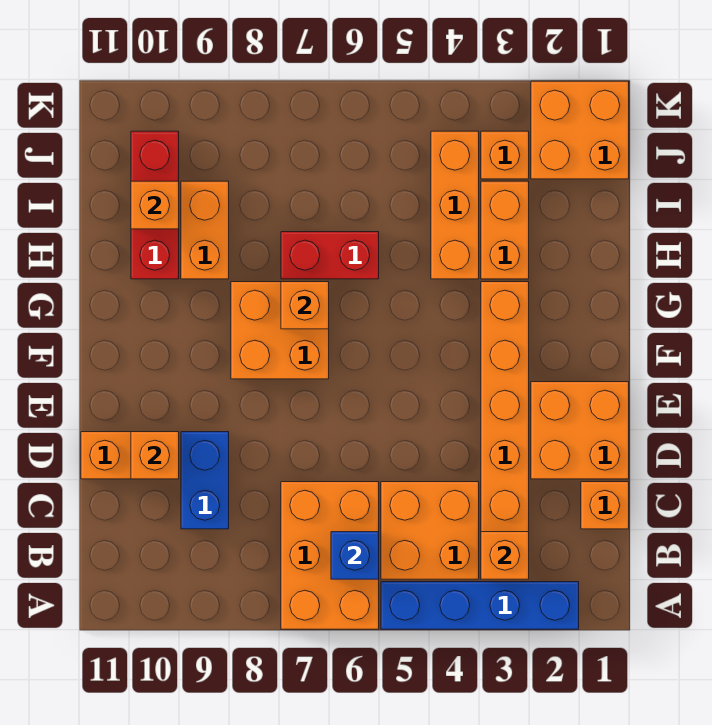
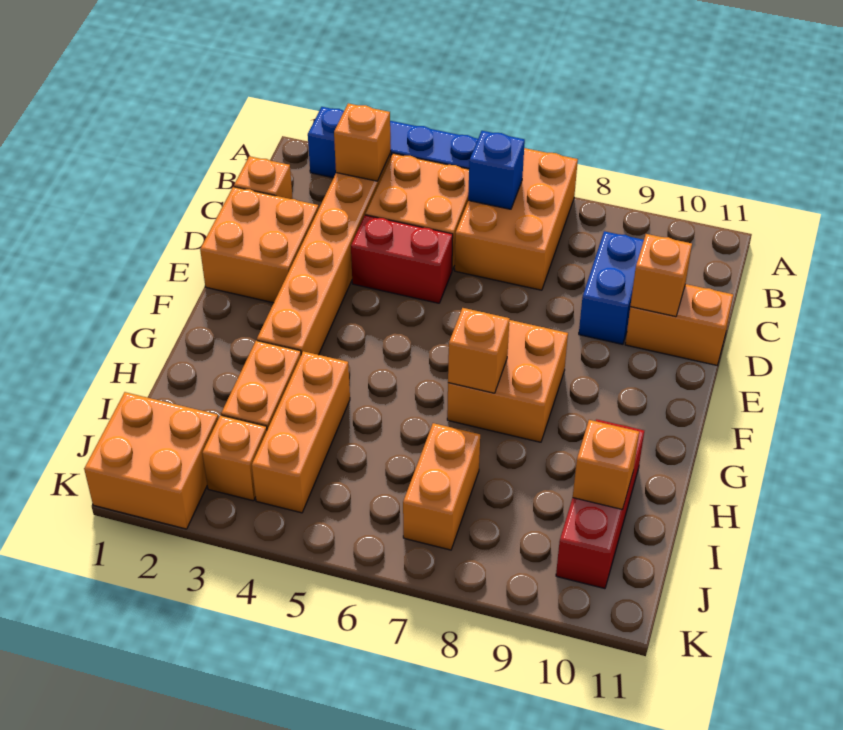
red 1x2 brick [281,232,379,279] -> red 1x2 brick moved to [351,215,453,303]
orange 1x2 brick [181,181,229,279] -> orange 1x2 brick moved to [403,423,480,550]

